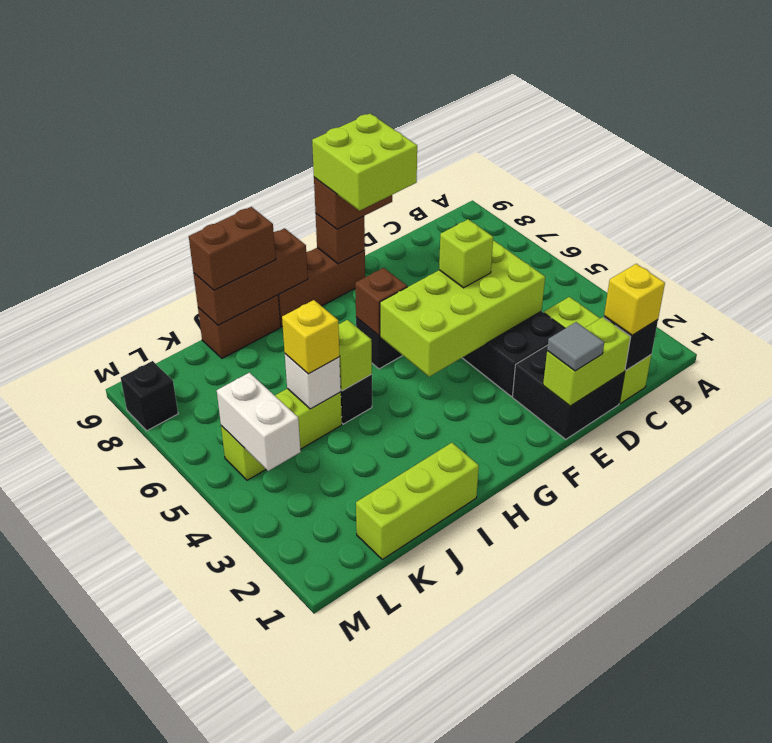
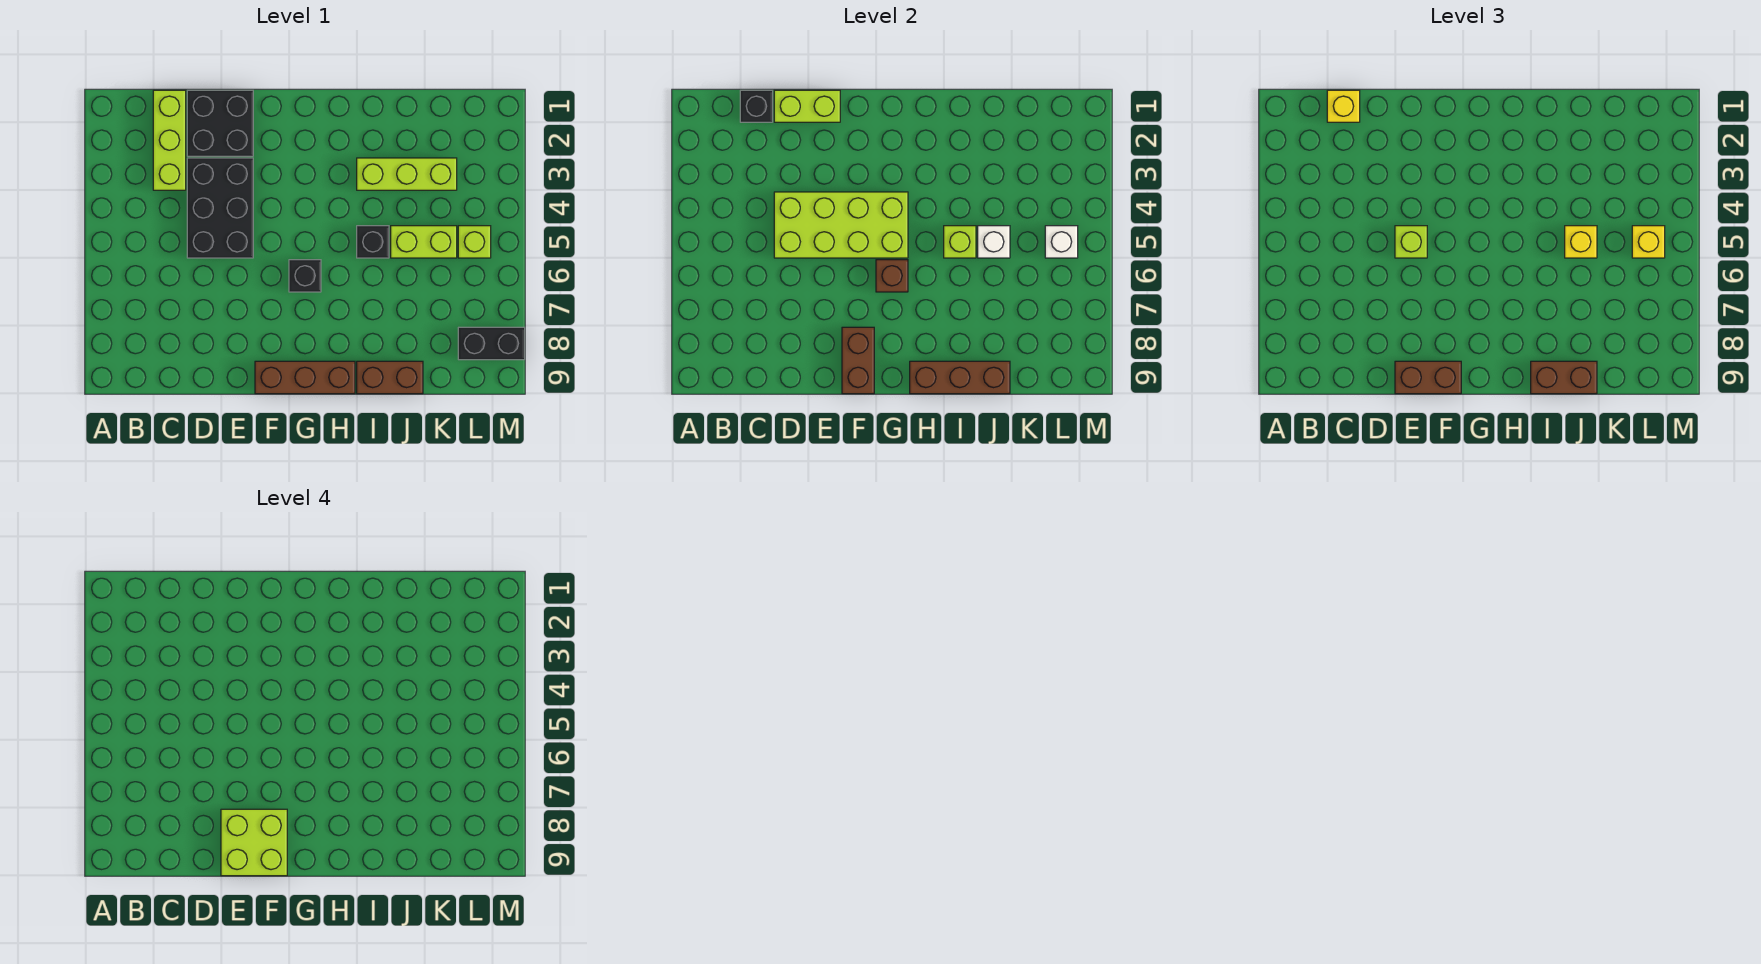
grey 1x1 tile [547,322,604,371] -> none
brown 1x1 brick [316,214,365,264] -> brown 1x2 brick [842,327,874,394]
lime 1x3 brick [356,443,479,559] -> lime 1x3 brick moved to [357,158,457,190]
white 1x2 brick [217,373,301,471] -> white 1x1 brick [1045,226,1078,258]
none -> yellow 1x1 brick [1632,226,1665,258]
black 1x1 brick [121,361,178,431] -> black 1x2 brick [458,327,525,360]

